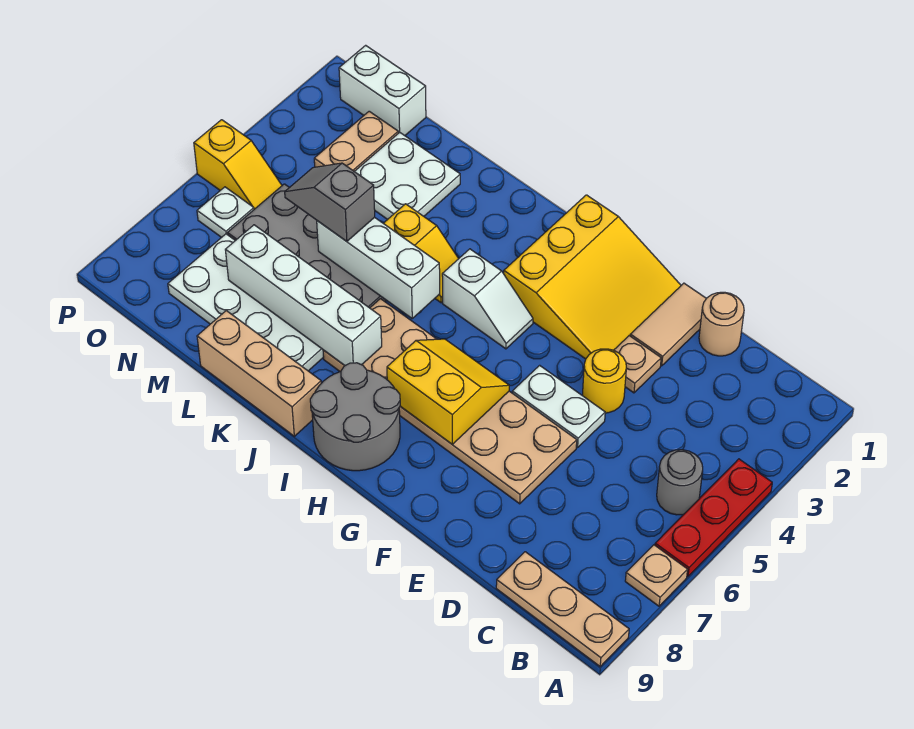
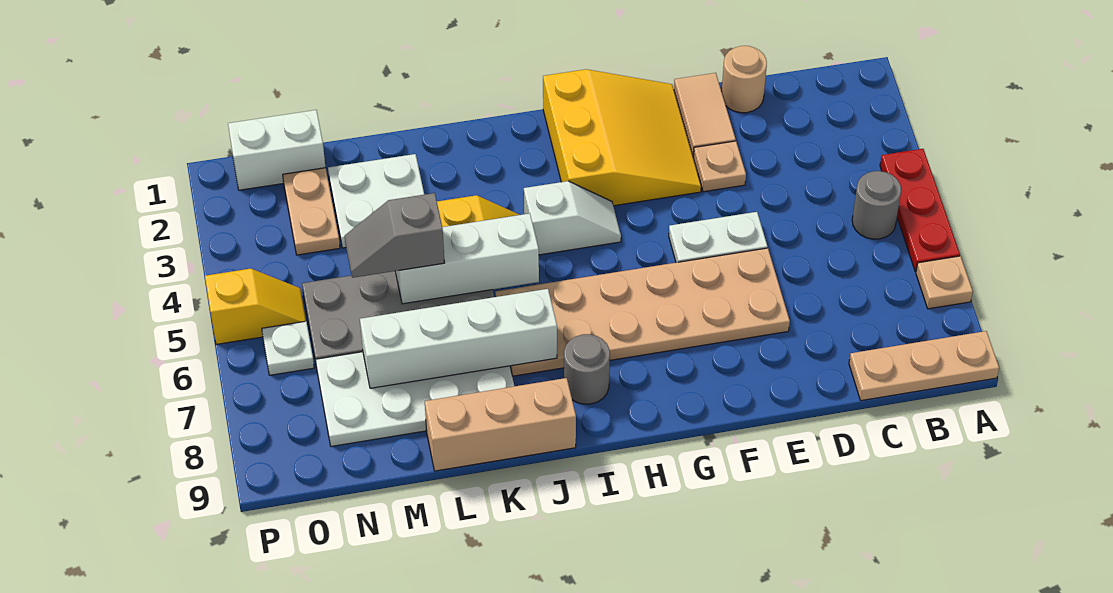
yellow 1x1 round brick [583,349,626,413] -> none
yellow 2x2 slope [387,339,509,444] -> none
grey 2x2 round brick [310,363,400,471] -> grey 1x1 round brick [564,334,610,404]

